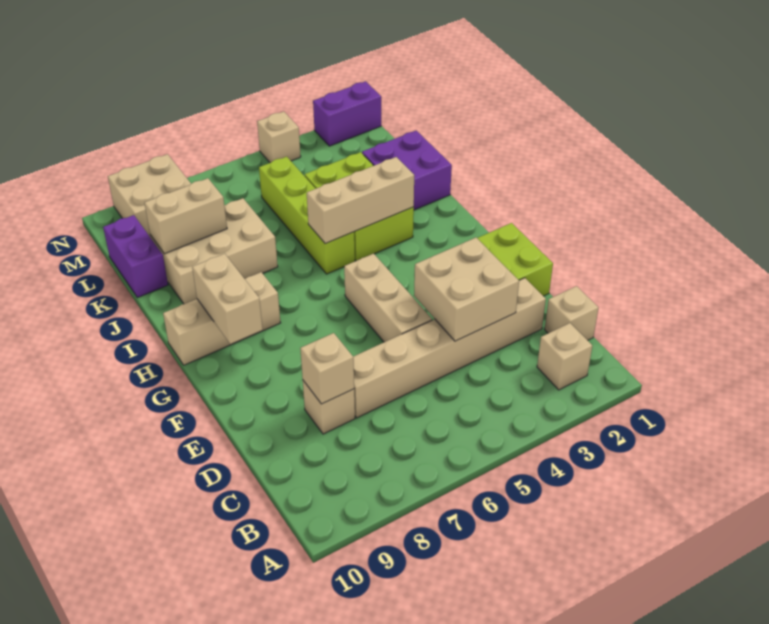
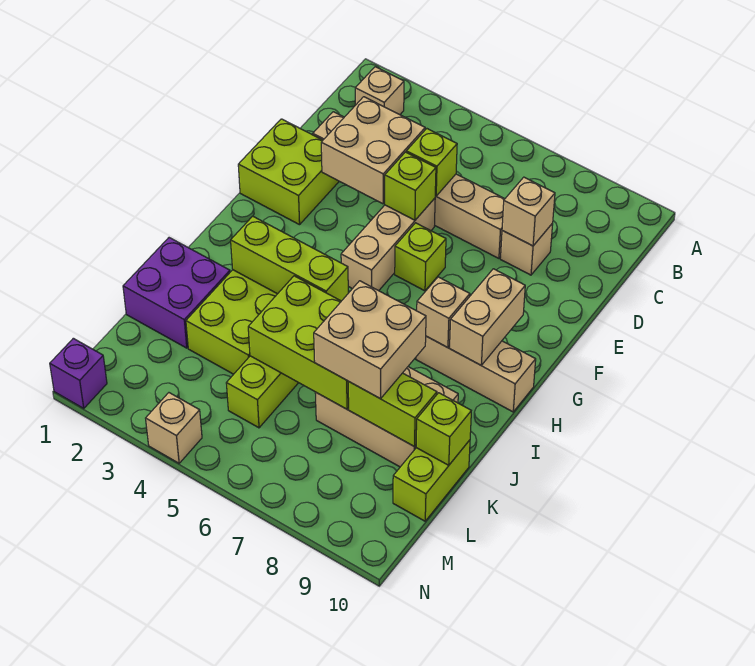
tan 1x1 brick [544,286,598,340] -> tan 1x1 brick moved to [417,277,470,348]
none -> lime 1x1 brick [406,129,457,196]
none -> lime 1x1 brick [385,152,436,220]
none -> lime 1x1 brick [395,223,446,291]
tan 1x3 brick [307,157,414,244] -> lime 1x3 brick [231,216,348,301]
none -> lime 2x3 brick [248,276,349,409]
tan 1x2 brick [144,178,227,254] -> lime 1x2 brick [348,373,437,447]
purple 1x2 brick [103,215,168,298] -> lime 1x2 brick [393,440,470,521]
none -> lime 1x1 brick [416,393,471,465]
tan 2x2 brick [108,154,191,238] -> tan 2x2 brick moved to [314,281,426,399]
purple 1x2 brick [313,81,381,146] -> purple 1x1 brick [50,338,107,408]

